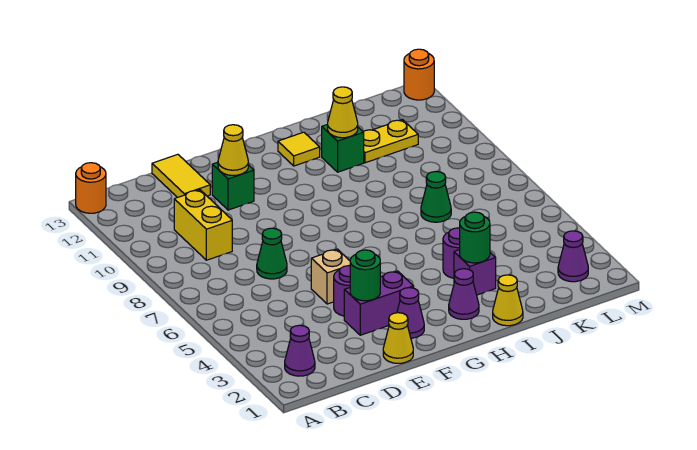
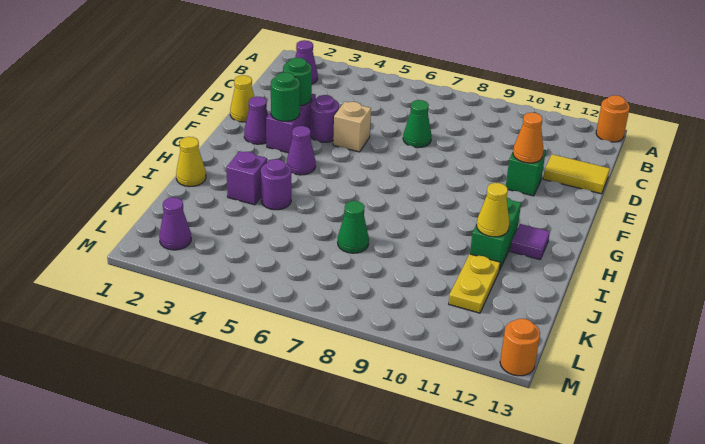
yellow 1x2 brick [174,190,232,260] -> none
yellow 1x1 cone [218,125,248,175] -> orange 1x1 cone [513,113,543,163]
purple 1x1 cone [449,269,479,319] -> purple 1x1 cone moved to [287,126,316,175]
yellow 1x1 tile [278,132,320,166] -> purple 1x1 tile [510,224,550,260]
green 1x1 round brick [460,212,490,263] -> green 1x1 round brick moved to [271,72,300,121]
green 1x1 brick [322,124,364,172] -> green 1x2 brick [470,198,521,271]

